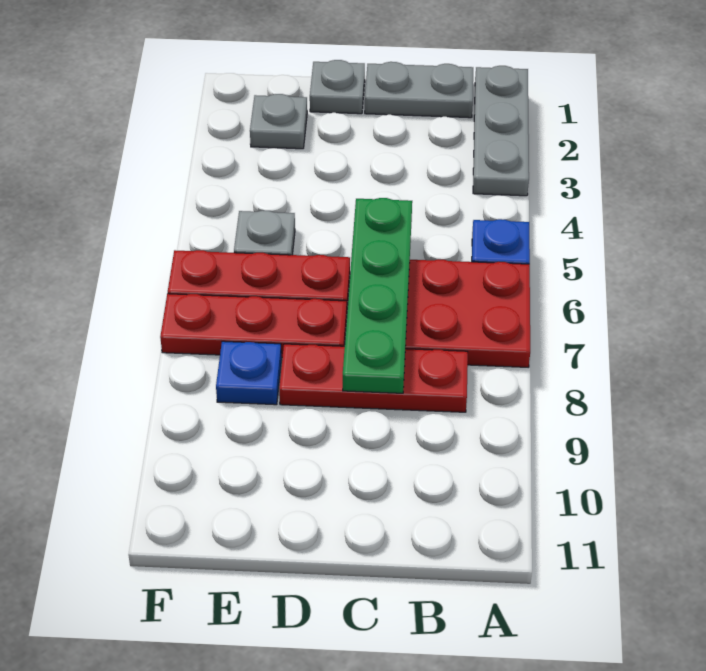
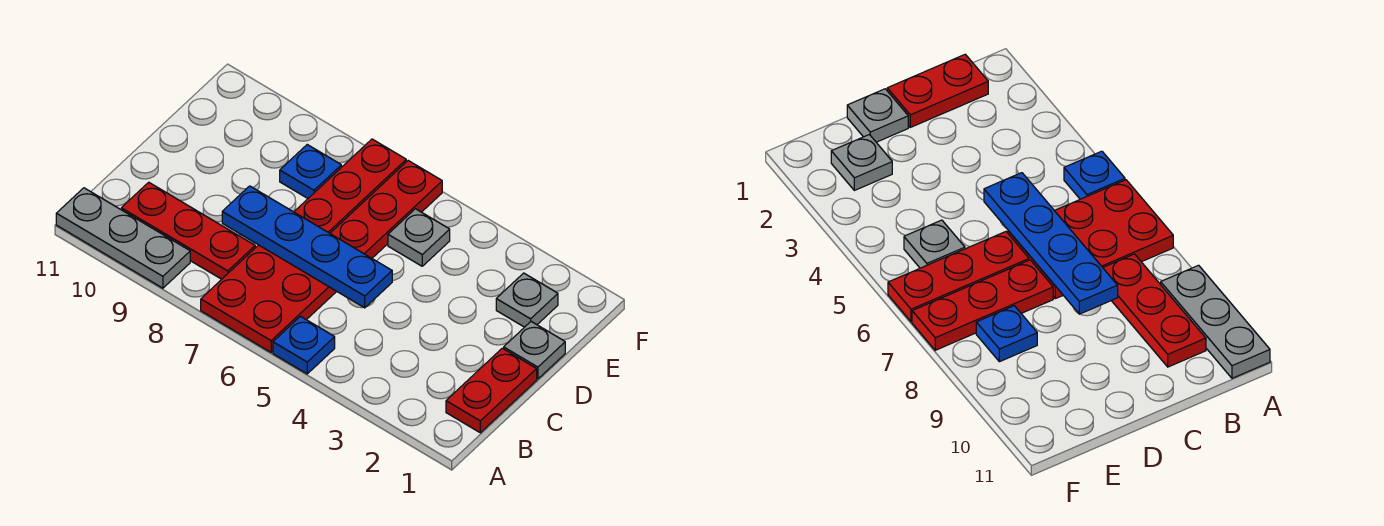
grey 1x3 plate [473,66,529,196] -> grey 1x3 plate moved to [56,188,190,288]
grey 1x2 plate [365,62,473,118] -> red 1x2 plate [446,348,537,433]
red 1x3 plate [279,344,468,412] -> red 1x3 plate turned to [121,182,255,279]
green 1x4 plate [343,198,412,393] -> blue 1x4 plate [222,186,392,308]

